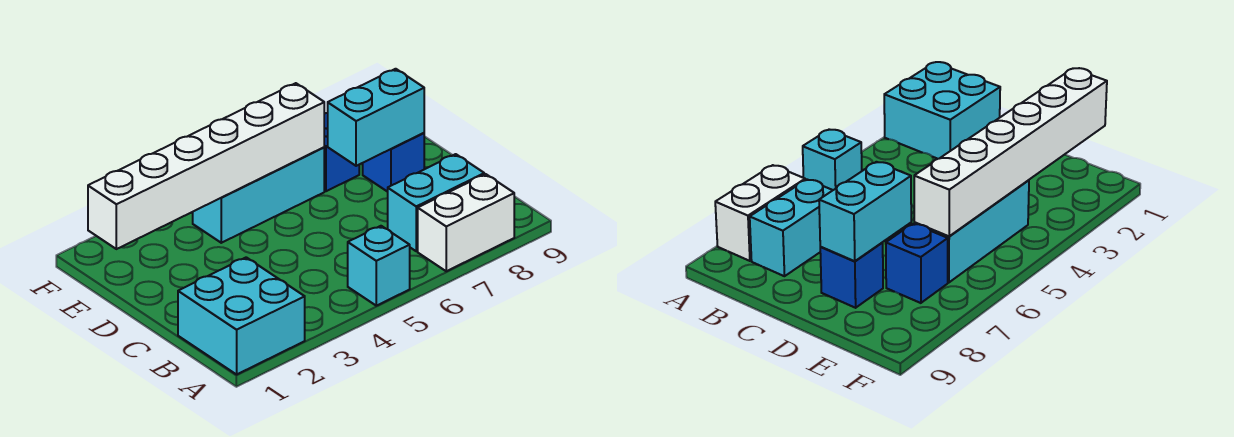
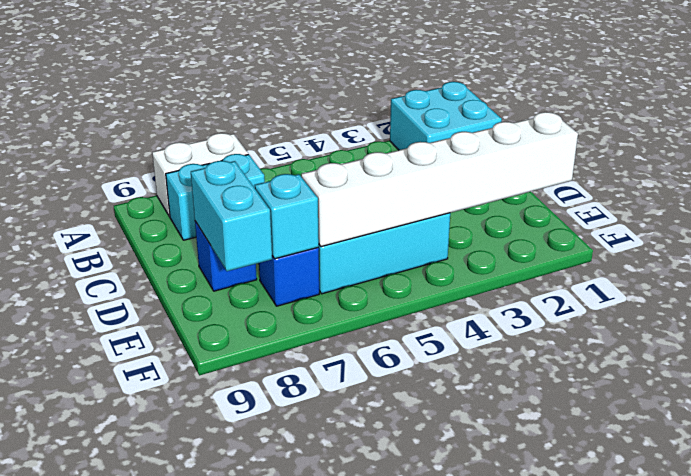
cyan 1x1 brick [348,226,410,306] -> cyan 1x1 brick moved to [255,174,319,259]
cyan 1x2 brick [328,69,424,166] -> cyan 1x2 brick turned to [191,161,272,271]

